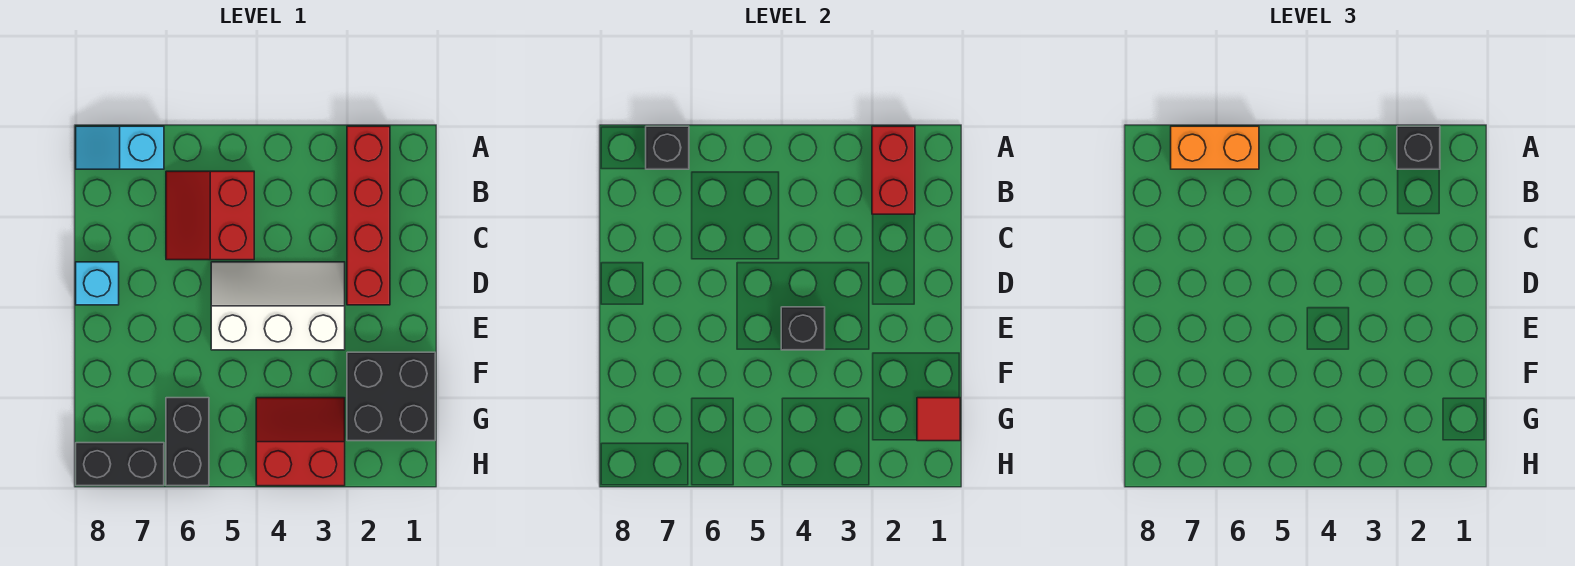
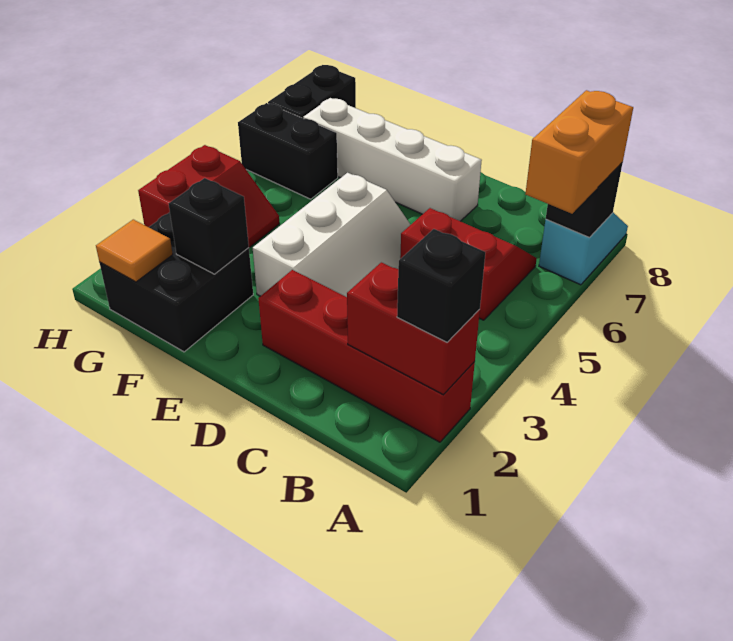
none -> white 1x4 brick [303,98,482,221]
cyan 1x1 brick [76,262,119,305] -> none
black 1x1 brick [781,307,825,350] -> black 1x1 brick moved to [169,178,249,274]
red 1x1 tile [917,398,960,441] -> orange 1x1 tile [96,219,173,282]

